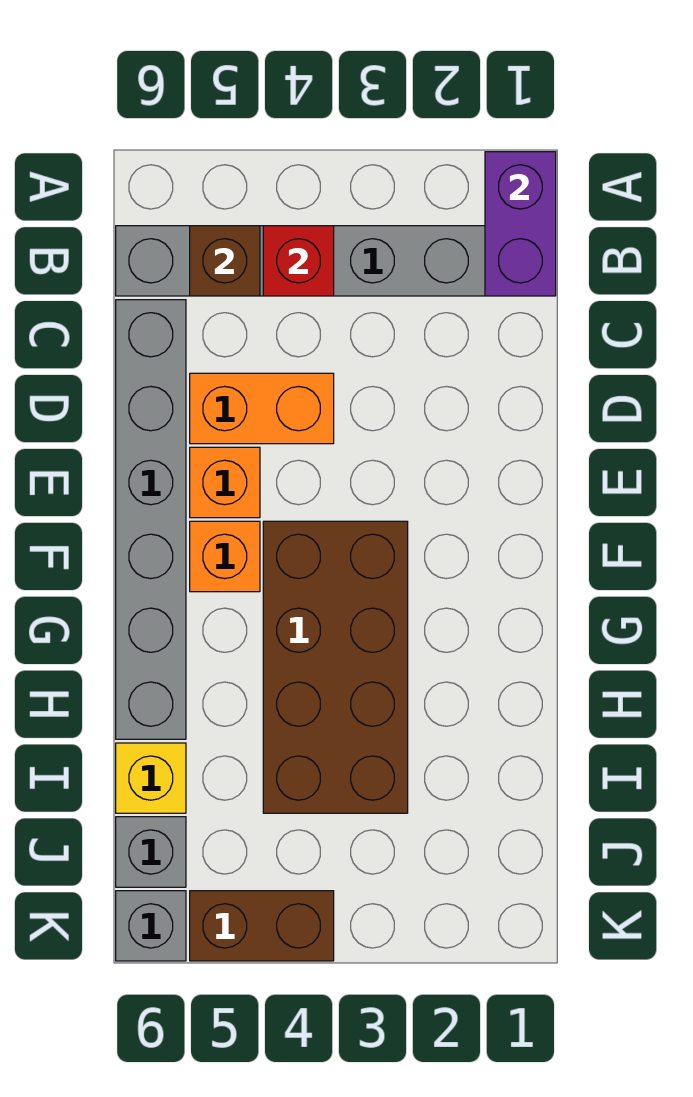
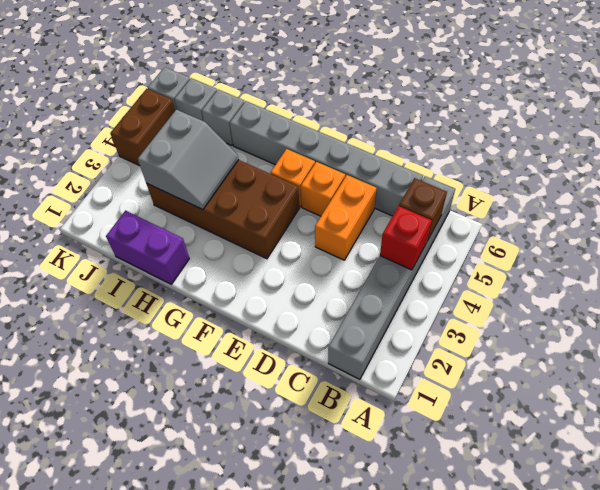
purple 1x2 brick [485,152,556,296] -> purple 1x2 brick moved to [106,211,189,284]
none -> grey 2x2 slope [138,110,239,210]
yellow 1x1 brick [116,743,186,813] -> grey 1x1 brick [202,90,244,146]

